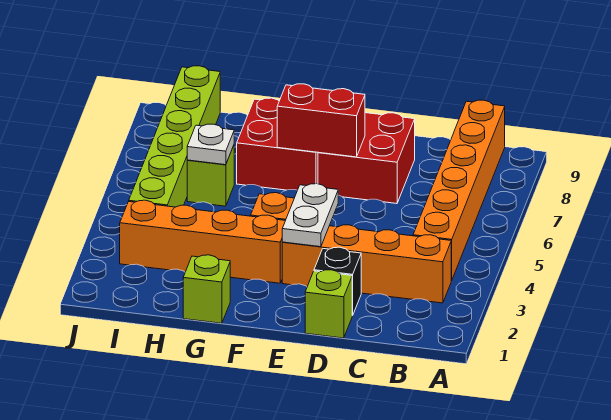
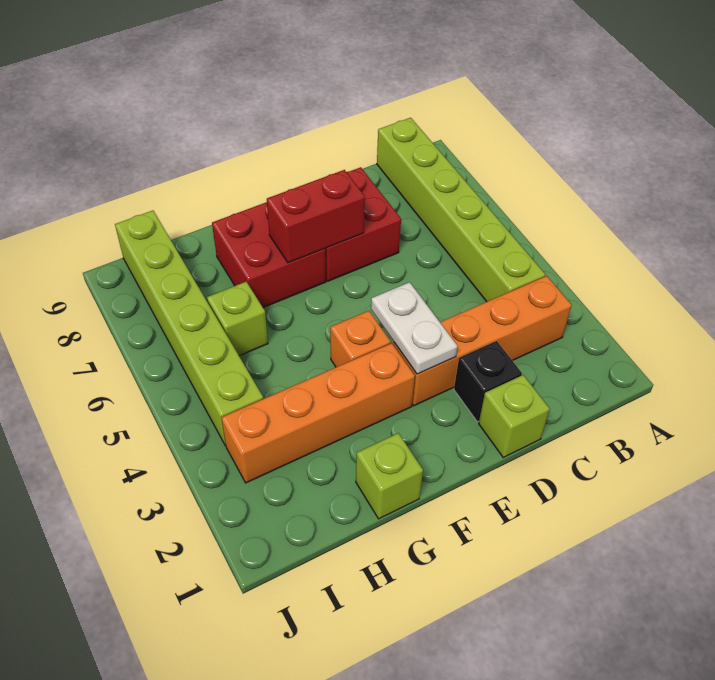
orange 1x6 brick [413,100,505,280] -> lime 1x6 brick [377,118,545,302]
white 1x1 plate [187,124,234,165] -> none

